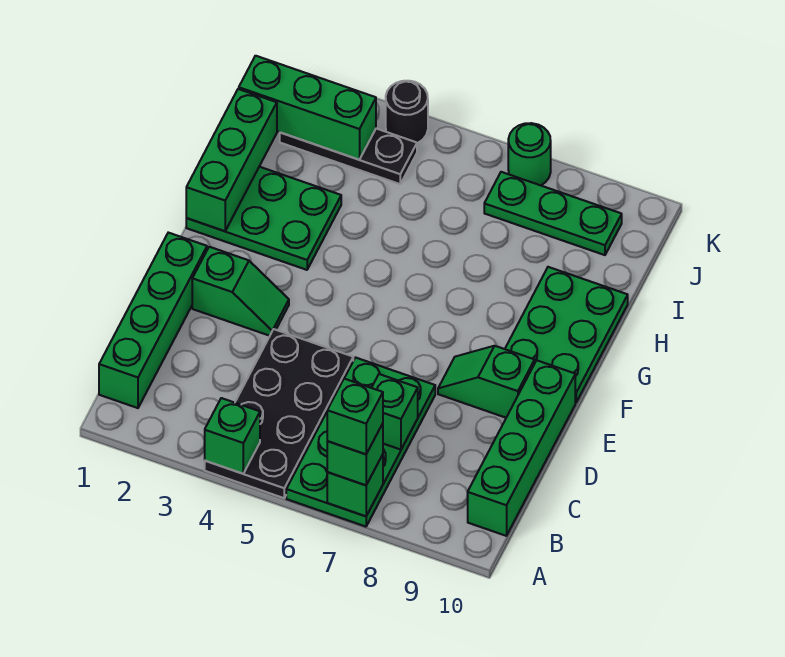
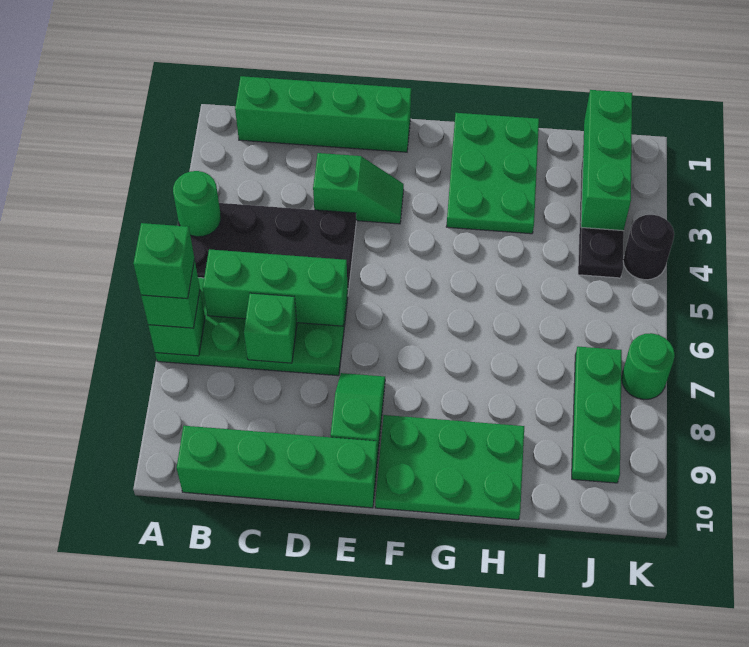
green 1x1 brick [205,398,260,474] -> green 1x1 round brick [173,171,221,237]
green 1x2 slope [192,247,289,336] -> green 1x2 slope turned to [313,153,404,224]
green 1x3 brick [186,89,277,231] -> green 1x3 brick moved to [203,249,347,326]

